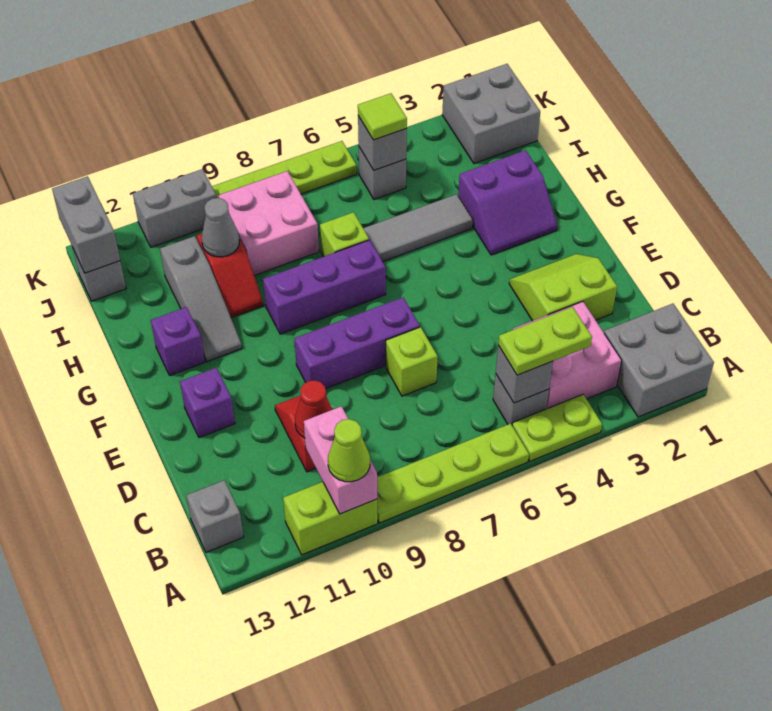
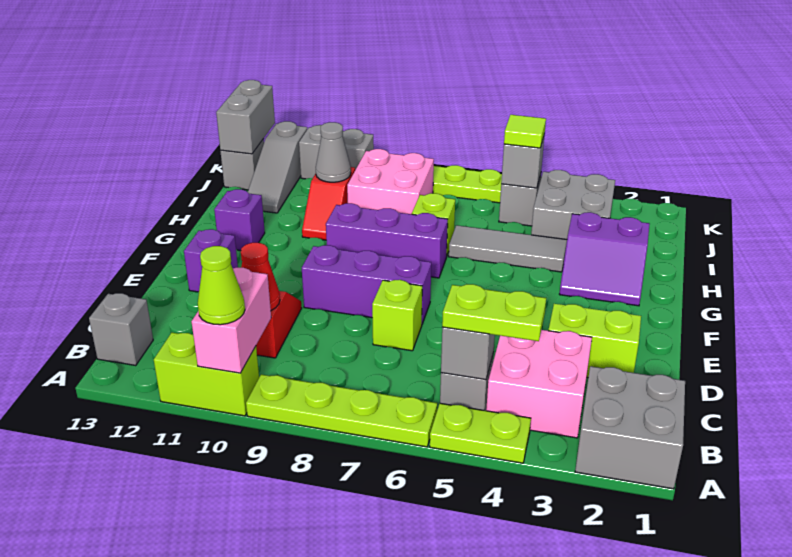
grey 1x3 slope [160,236,242,362] -> grey 1x3 slope moved to [248,121,307,213]
grey 2x2 brick [442,64,540,163] -> grey 2x2 brick moved to [531,170,615,239]

